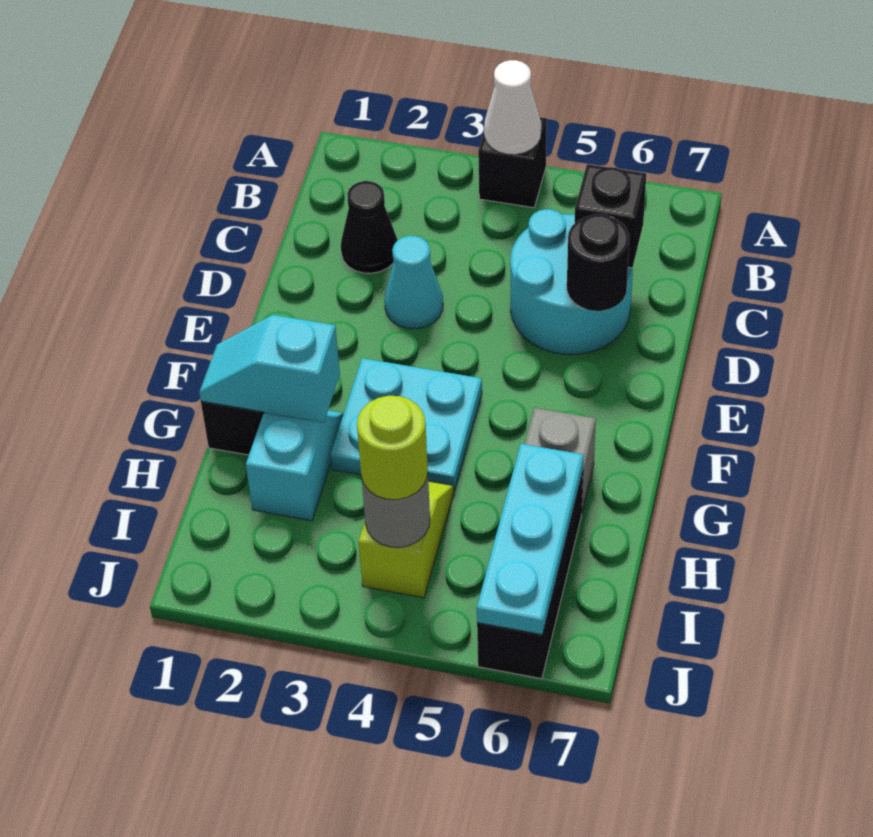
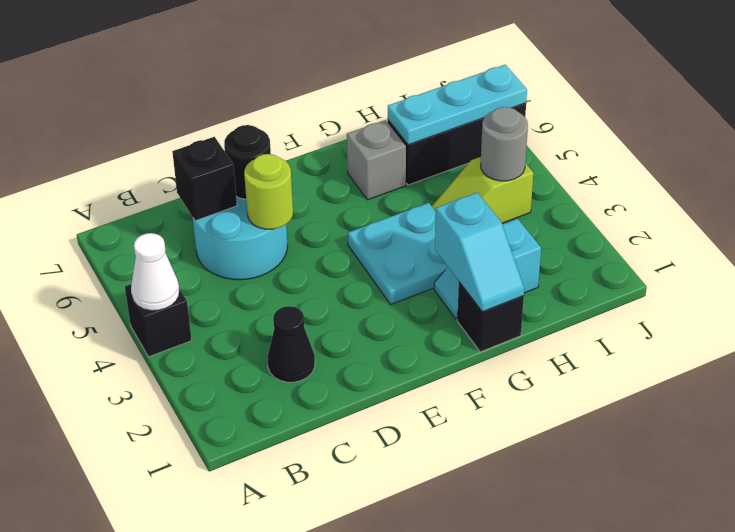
cyan 1x1 cone [385,236,443,329] -> none
lime 1x1 round brick [357,396,428,500] -> lime 1x1 round brick moved to [244,154,293,229]

